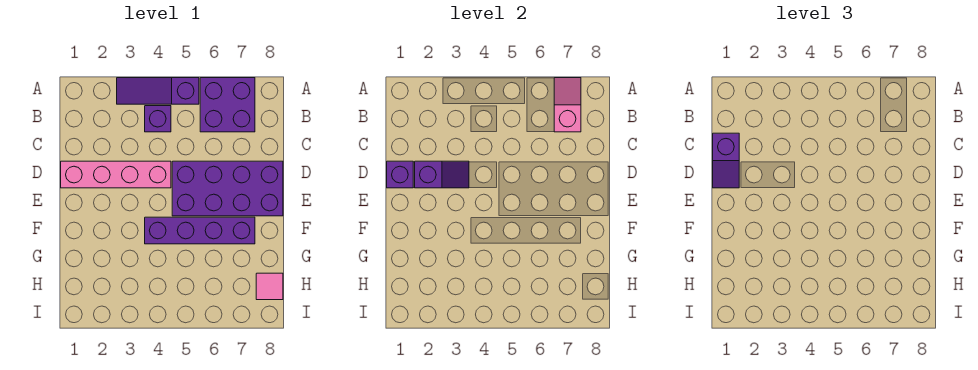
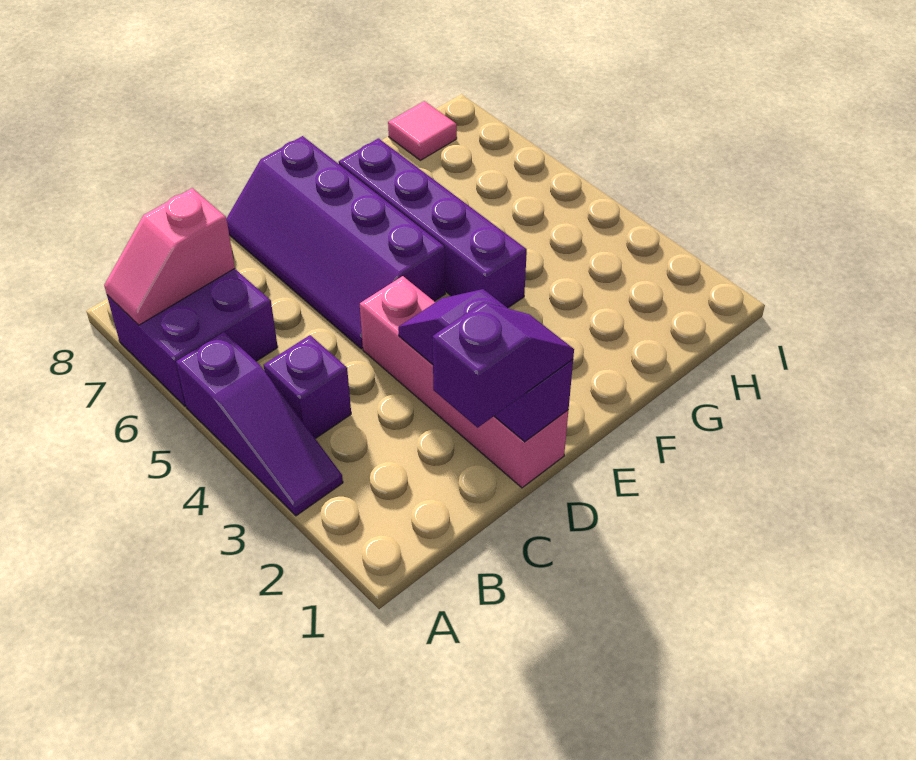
purple 2x4 brick [172,161,283,216] -> purple 2x4 slope [226,136,445,349]

